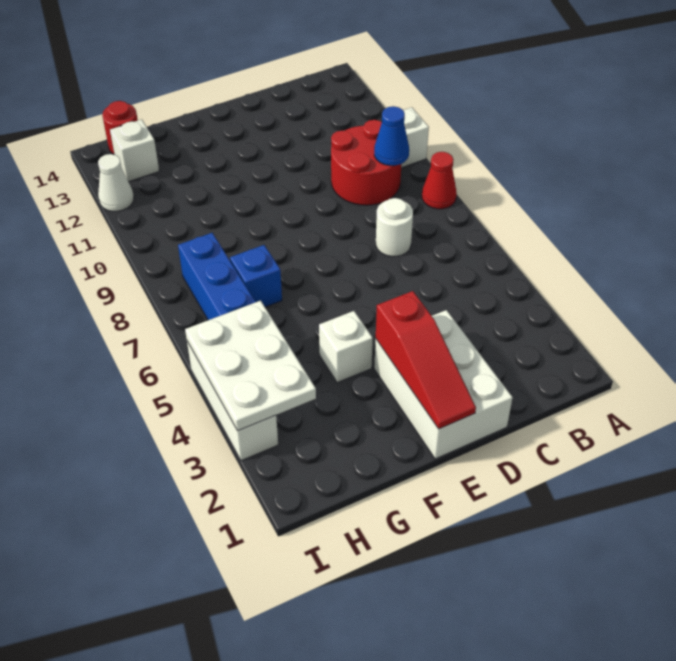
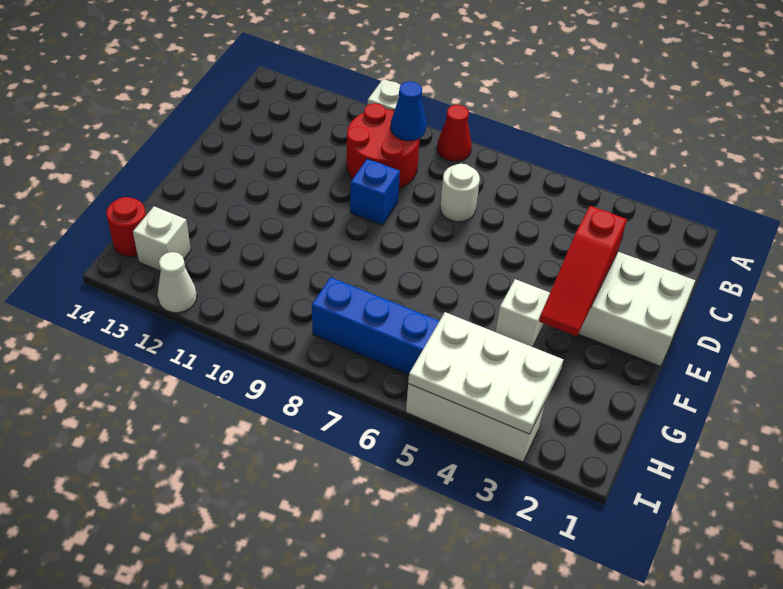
red 1x3 slope [376,291,476,429] -> red 1x3 slope turned to [539,206,627,336]
blue 1x1 brick [230,245,282,307] -> blue 1x1 brick moved to [350,159,400,225]

